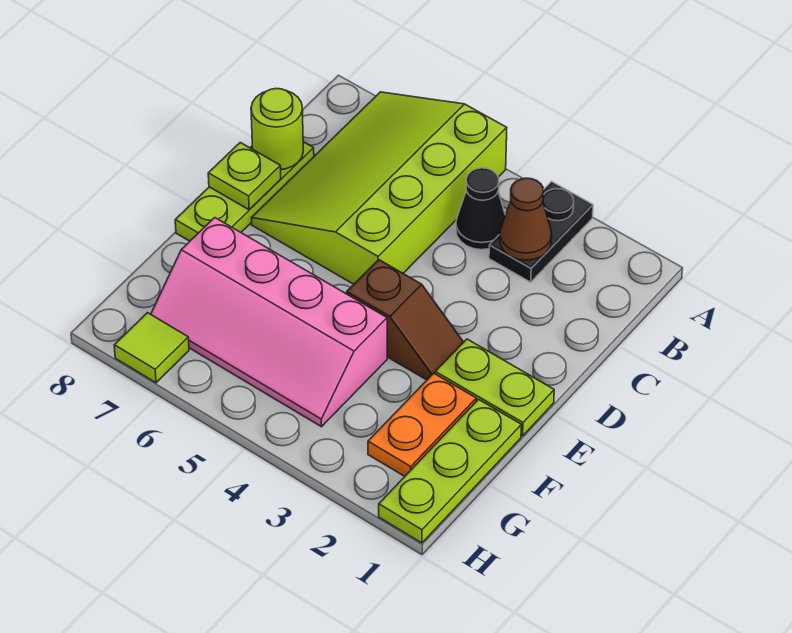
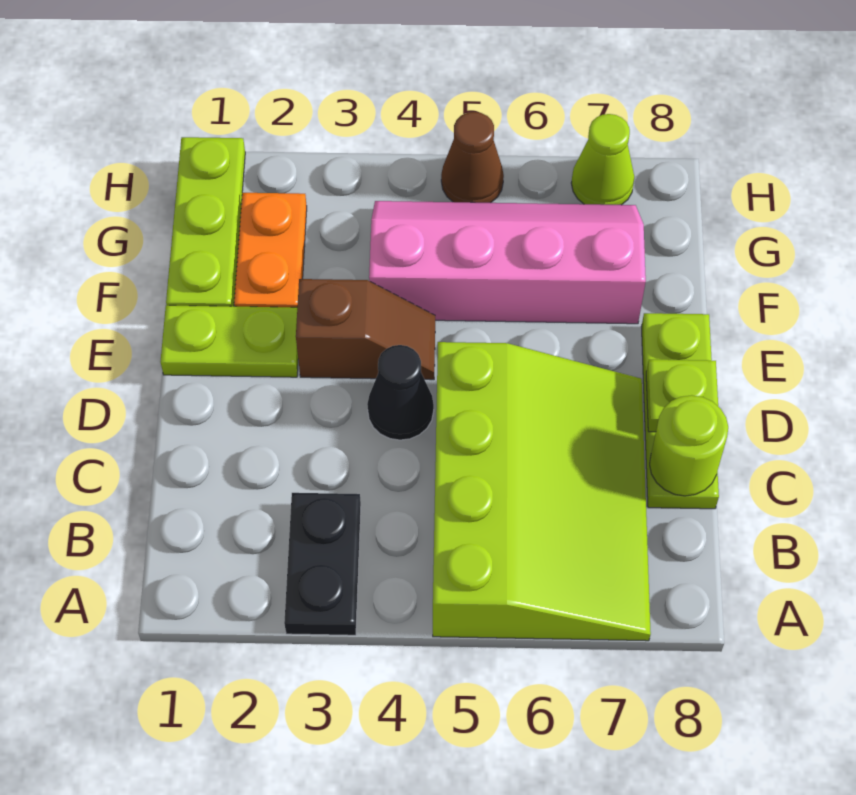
brown 1x1 cone [500,178,552,260] -> brown 1x1 cone moved to [441,112,504,203]
black 1x1 cone [456,168,505,250] -> black 1x1 cone moved to [367,345,434,440]
brown 1x2 slope [347,260,463,380] -> brown 1x2 slope turned to [296,279,435,380]
lime 1x1 tile [114,313,189,383] -> lime 1x1 cone [571,114,634,205]

